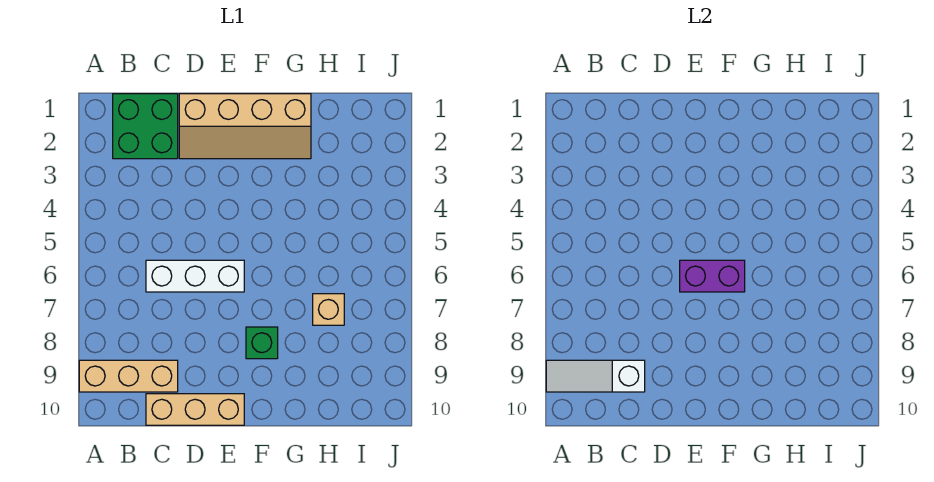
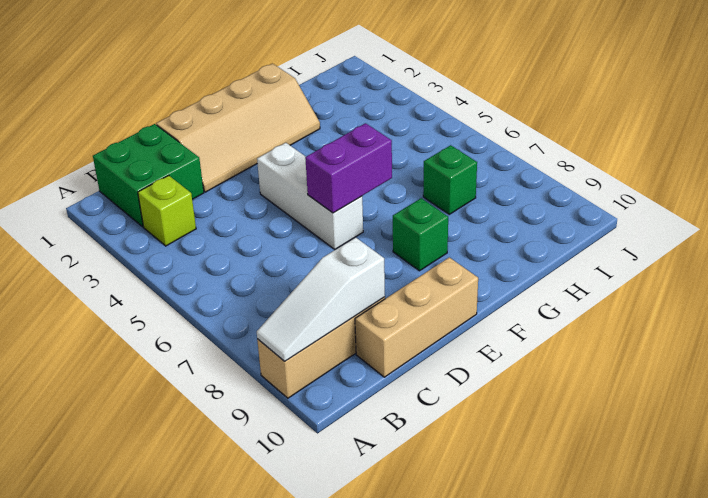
none -> lime 1x1 brick [138,175,196,246]
white 1x3 brick [146,260,244,292] -> white 1x3 brick turned to [257,143,363,249]
tan 1x1 brick [313,294,344,325] -> green 1x1 brick [423,145,477,214]

